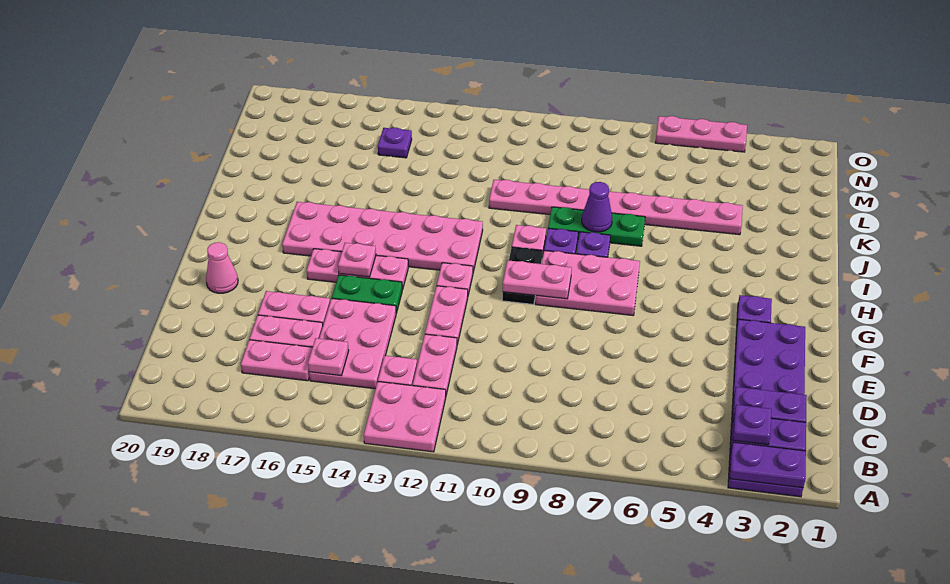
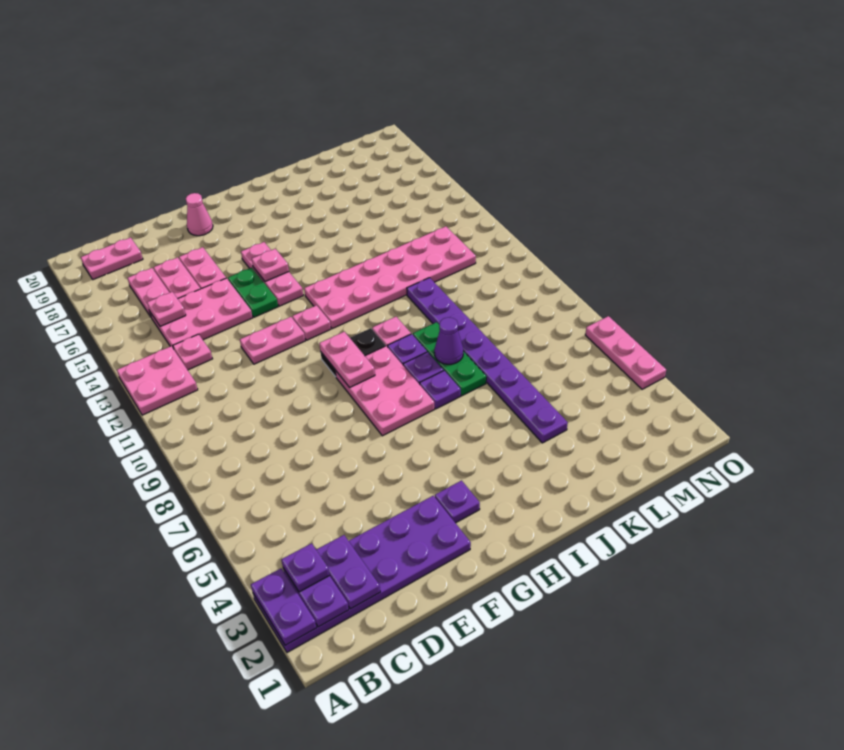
pink 1x2 plate [413,334,457,395] -> pink 1x2 plate moved to [81,237,143,280]
pink 2x6 plate [282,202,483,272] -> pink 2x6 plate turned to [304,226,476,329]
pink 1x8 plate [489,180,743,235] -> purple 1x8 plate [407,278,568,443]
purple 1x1 plate [378,128,412,158] -> purple 1x1 plate moved to [420,371,461,409]

